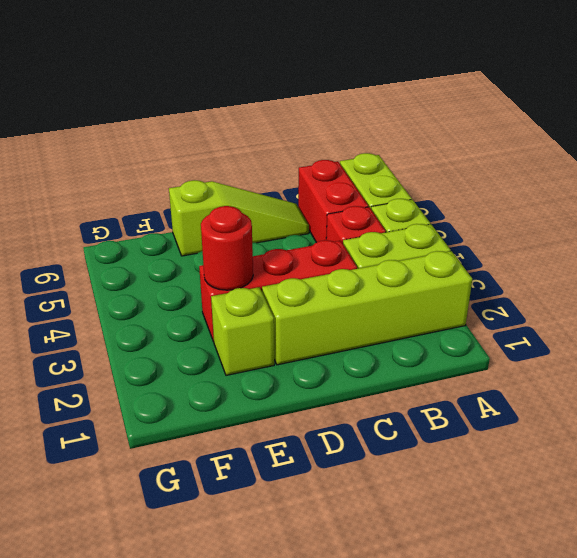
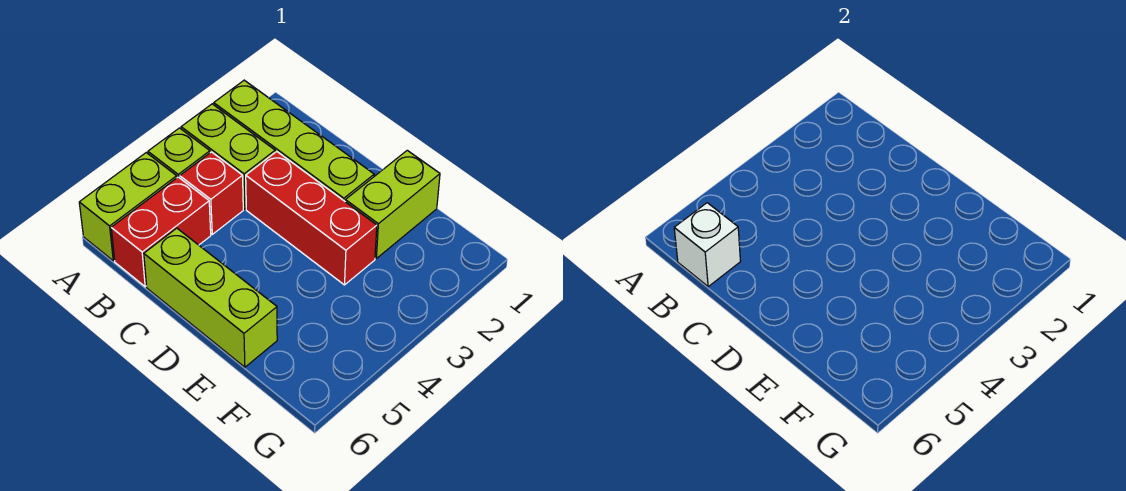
none -> white 1x1 brick [674,203,740,287]
lime 1x3 slope [169,180,309,256] -> lime 1x3 brick [144,228,277,367]
lime 1x1 brick [211,287,274,375] -> lime 1x2 brick [345,150,440,258]
red 1x1 round brick [201,206,253,290] -> none

